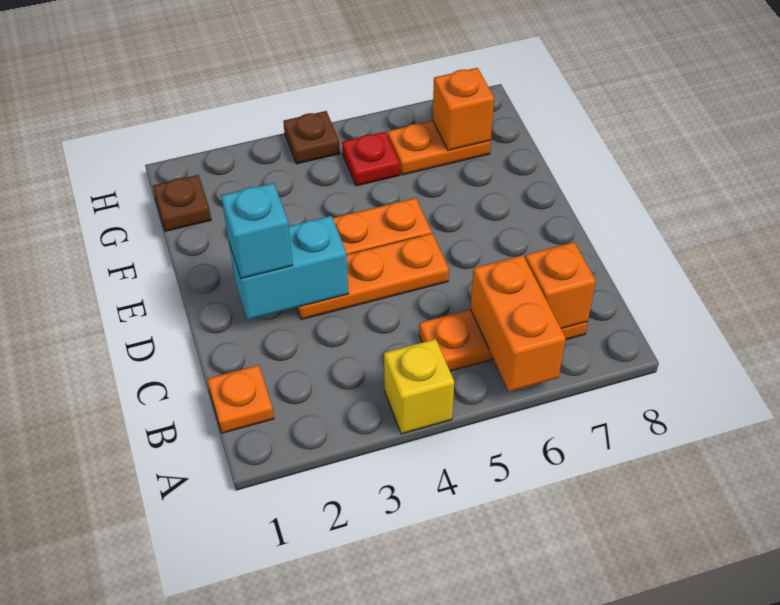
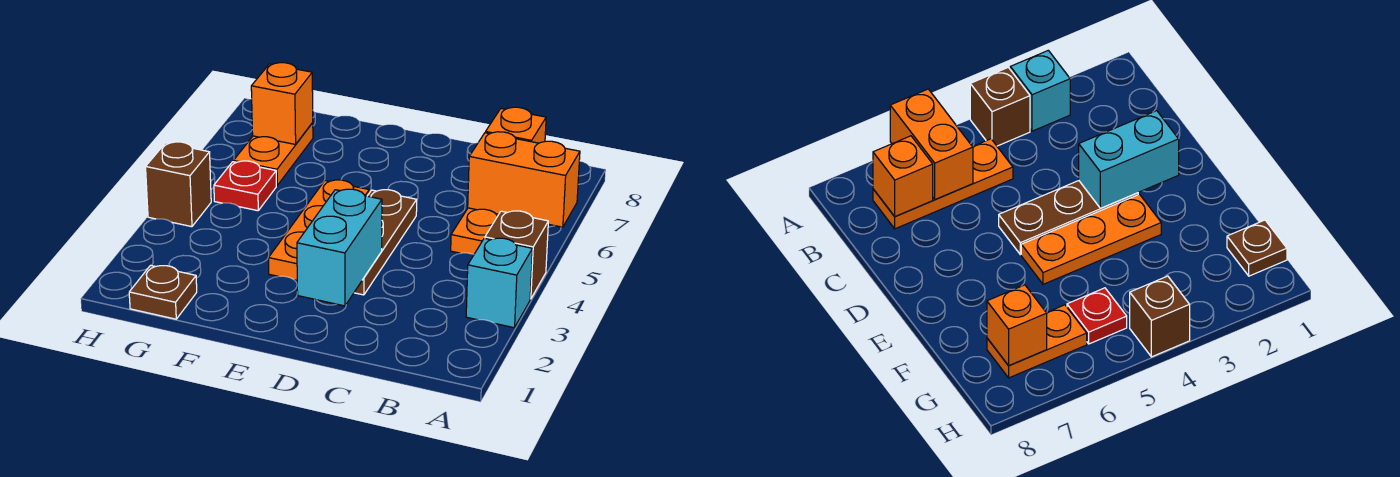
yellow 1x1 brick [384,339,454,434] -> brown 1x1 brick [485,211,548,299]
orange 1x1 plate [207,365,274,433] -> none
cyan 1x1 brick [221,183,293,279] -> cyan 1x1 brick moved to [466,238,532,328]
orange 1x3 plate [297,234,449,320] -> brown 1x3 plate [354,190,417,295]
brown 1x1 plate [283,111,340,164] -> brown 1x1 brick [146,142,211,227]

